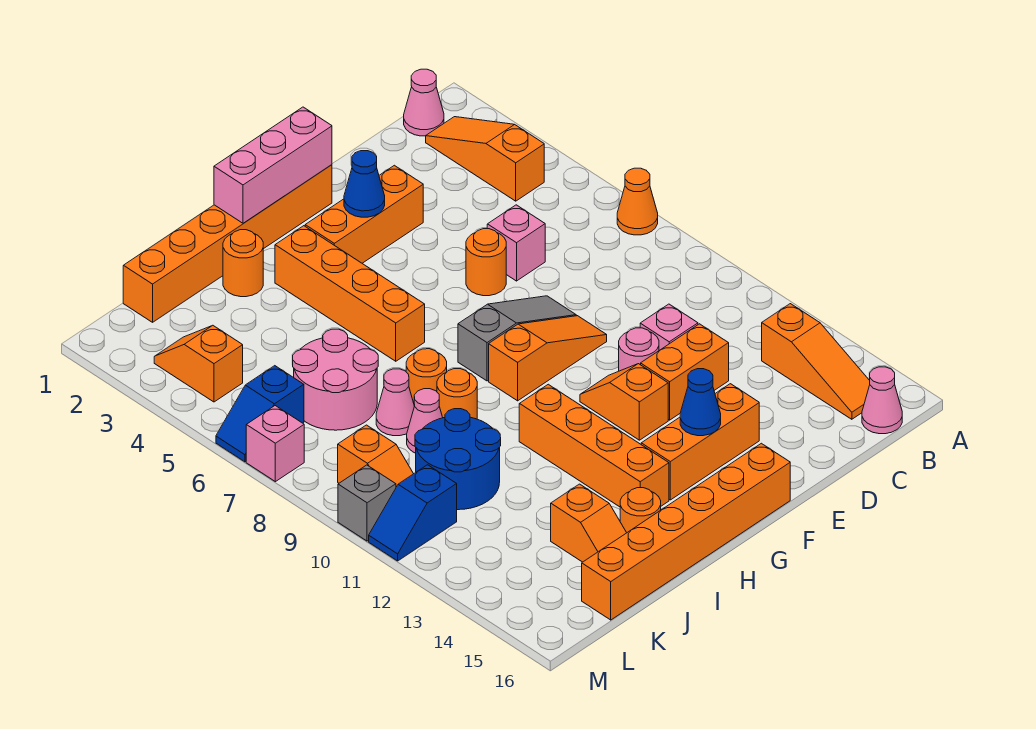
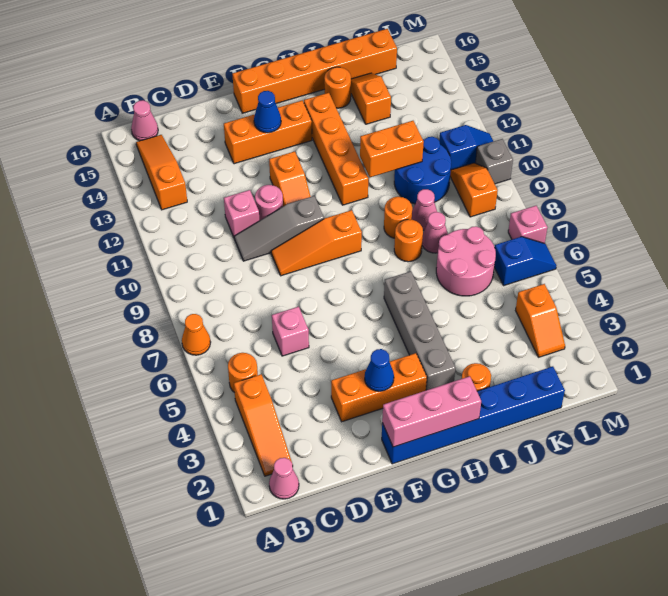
orange 1x2 brick [641,324,729,420] -> orange 1x2 brick moved to [360,121,424,177]
orange 1x1 round brick [466,229,506,296] -> orange 1x1 round brick moved to [228,353,258,393]
grey 1x3 slope [458,296,576,381] -> grey 1x3 slope moved to [234,196,324,261]
orange 1x6 brick [123,165,332,322] -> blue 1x6 brick [382,366,565,464]
orange 1x4 brick [275,226,425,361] -> grey 1x4 brick [384,271,455,390]

